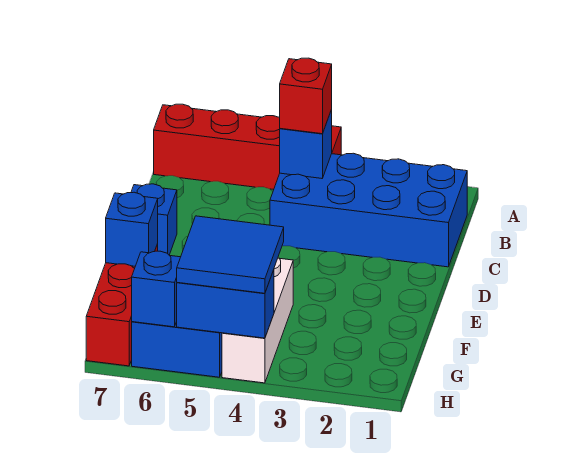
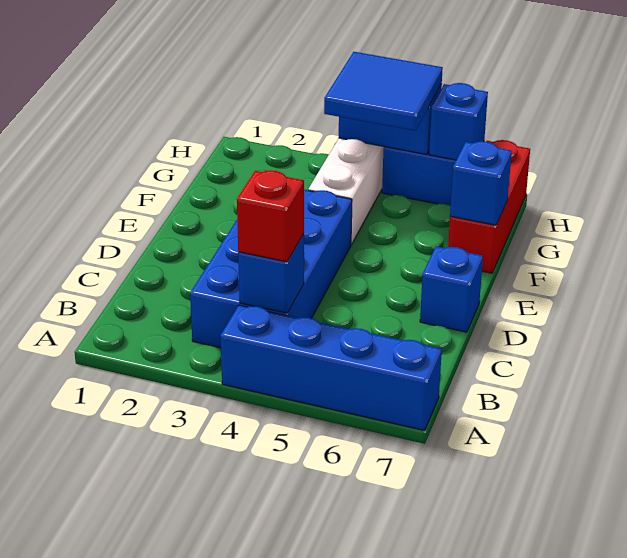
red 1x4 brick [154,104,341,190] -> blue 1x4 brick [220,305,442,430]
blue 2x4 brick [270,153,467,267] -> blue 2x4 brick turned to [190,190,352,348]

